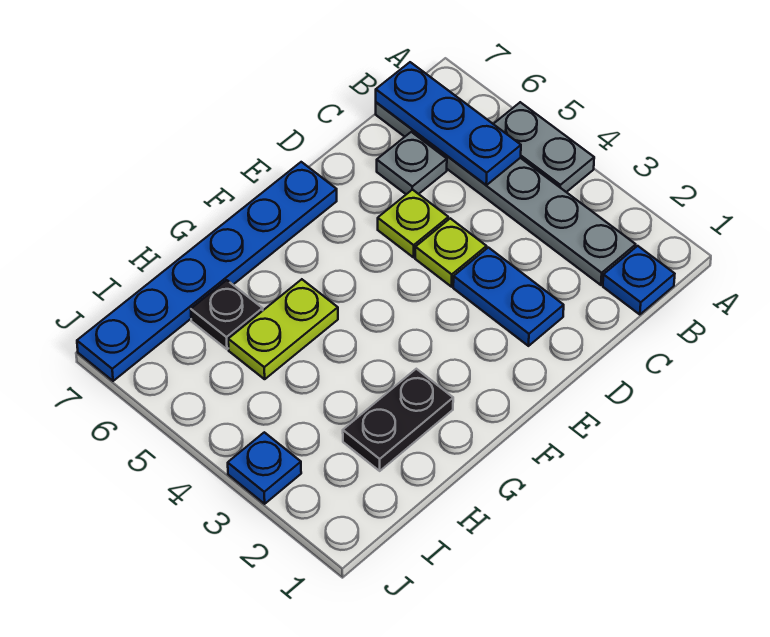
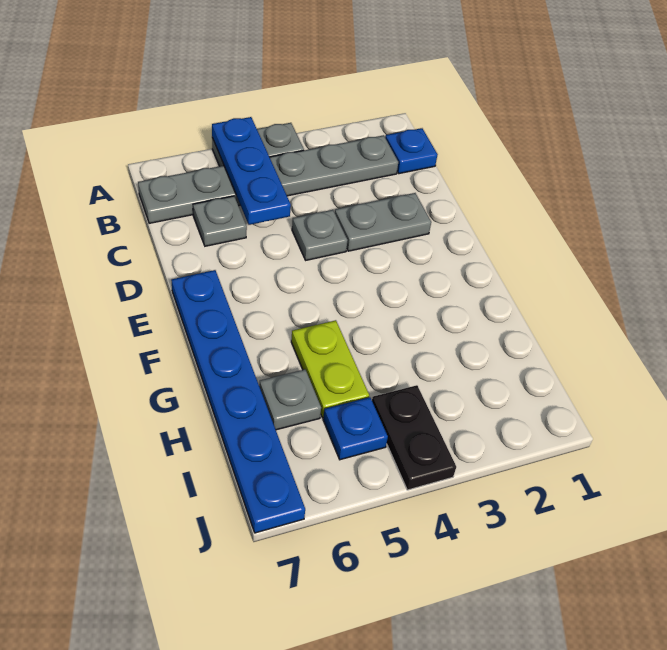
blue 1x3 plate [376,62,521,185] -> blue 1x3 plate turned to [212,117,291,225]
blue 1x2 plate [453,248,564,346] -> grey 1x2 plate [335,193,431,251]
lime 1x1 plate [415,218,487,287] -> grey 1x1 plate [292,210,348,260]
lime 1x1 plate [378,189,448,257] -> none
black 1x2 plate [343,369,453,471] -> black 1x2 plate moved to [372,385,456,490]
black 1x1 plate [191,280,263,349] -> grey 1x1 plate [259,369,321,430]
blue 1x1 plate [228,432,301,504] -> blue 1x1 plate moved to [323,397,388,460]

